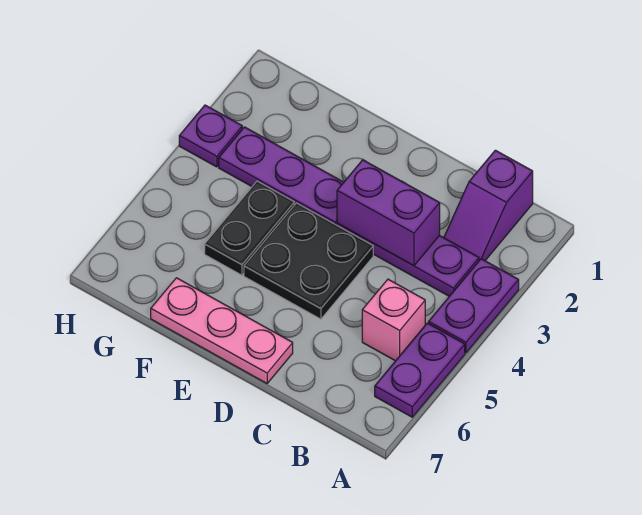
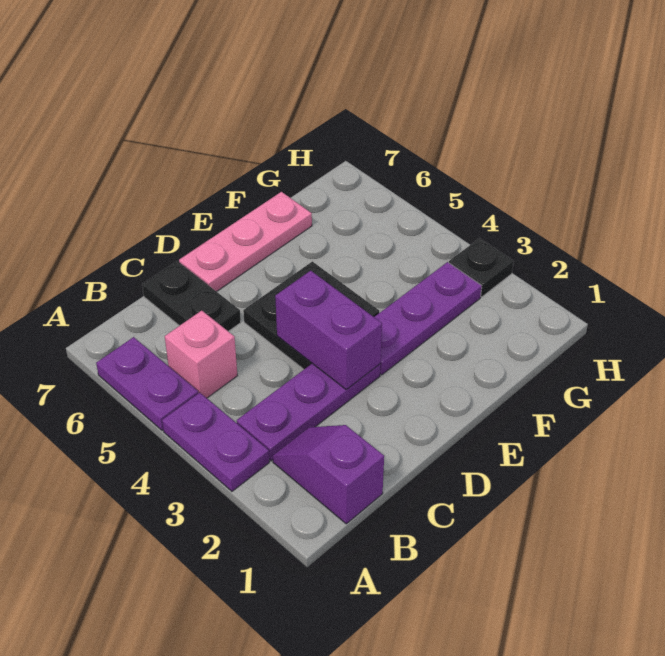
purple 1x2 brick [337,160,440,266] -> purple 1x2 brick turned to [275,271,382,389]
black 1x2 plate [205,181,294,275] -> black 1x2 plate moved to [142,261,241,331]
purple 1x1 plate [179,105,242,167] -> black 1x1 plate [449,238,513,297]

